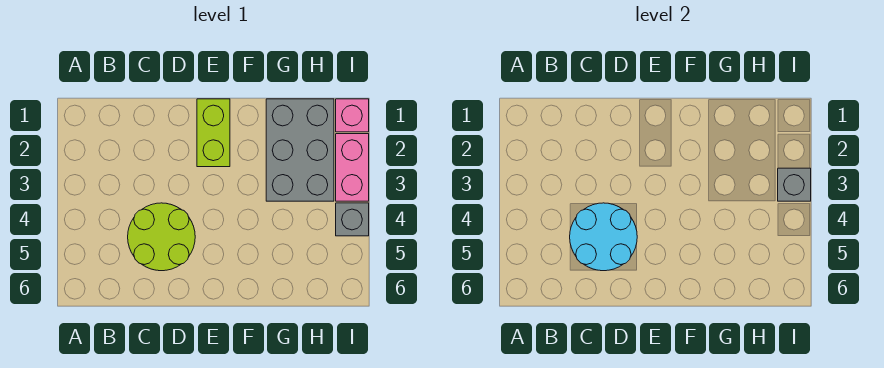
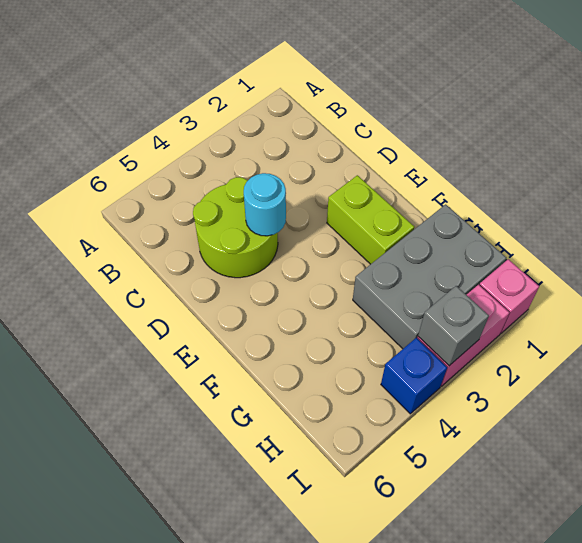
cyan 2x2 round brick [570,203,637,271] -> cyan 1x1 round brick [244,173,286,236]
lime 1x2 brick [197,99,230,167] -> lime 1x2 brick turned to [327,175,414,264]
grey 1x1 brick [336,203,369,236] -> blue 1x1 brick [381,338,447,414]

